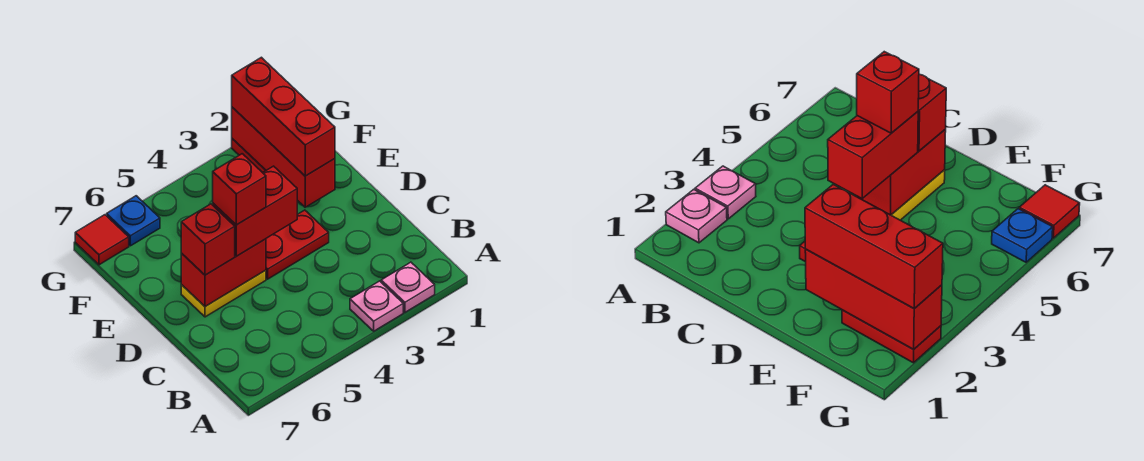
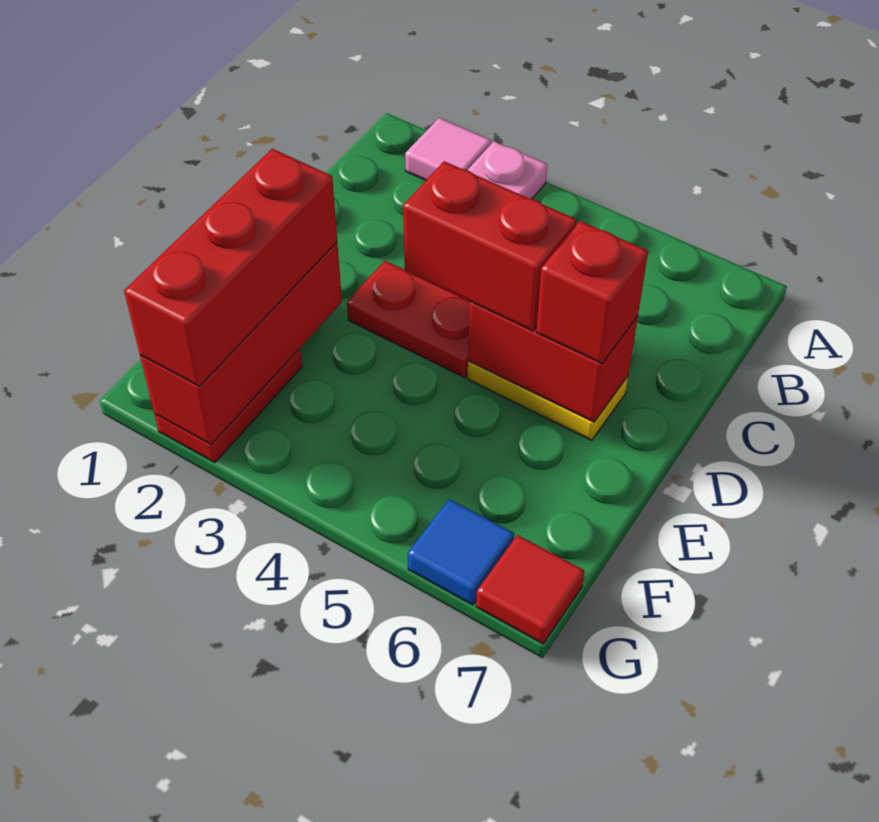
pink 1x1 plate [381,262,435,312] -> pink 1x1 tile [405,118,491,180]
red 1x1 brick [213,154,266,225] -> none
blue 1x1 plate [107,196,160,246] -> blue 1x1 tile [408,499,514,605]

